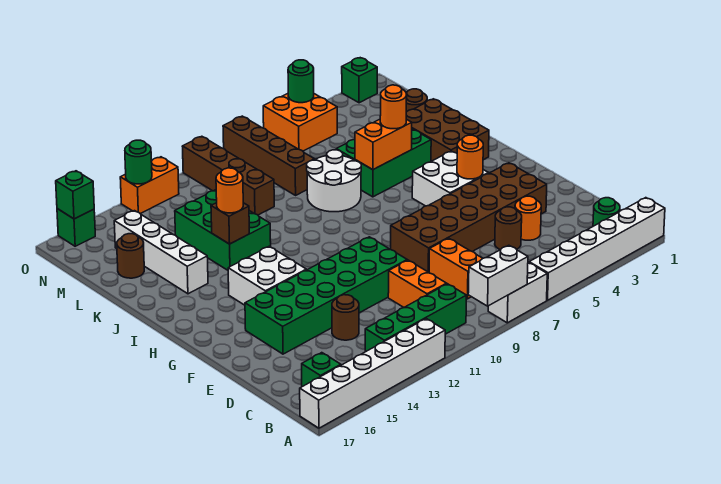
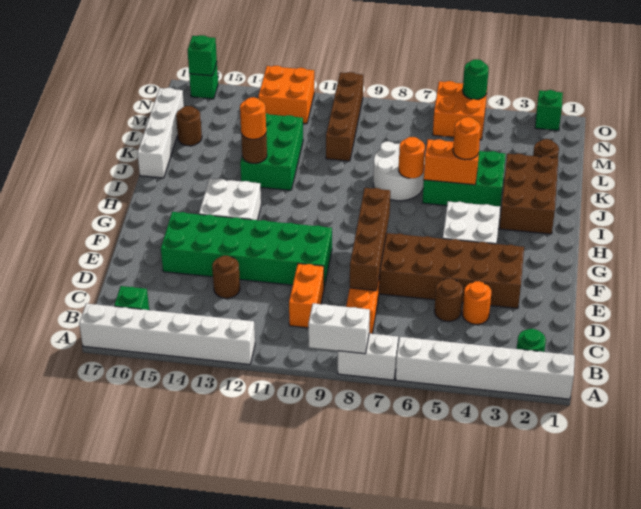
green 1x4 brick [365,284,467,352] -> none
orange 1x1 round brick [457,135,483,179] -> orange 1x1 round brick moved to [399,137,425,178]
brown 1x1 brick [211,203,249,244] -> brown 1x1 round brick [241,134,267,163]
white 1x4 brick [114,211,208,294] -> white 1x4 brick moved to [137,88,184,178]
brown 1x4 brick [223,116,315,195] -> brown 1x4 brick moved to [350,188,390,291]
orange 1x2 brick [120,157,179,214] -> orange 2x2 brick [258,66,314,124]
green 1x1 round brick [125,140,152,184] -> none

